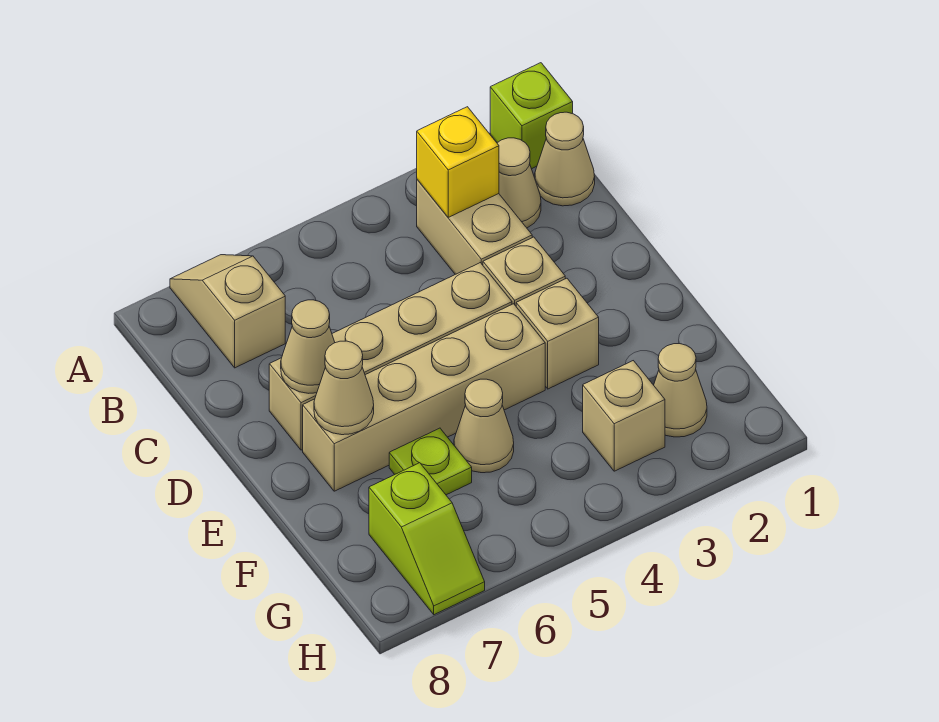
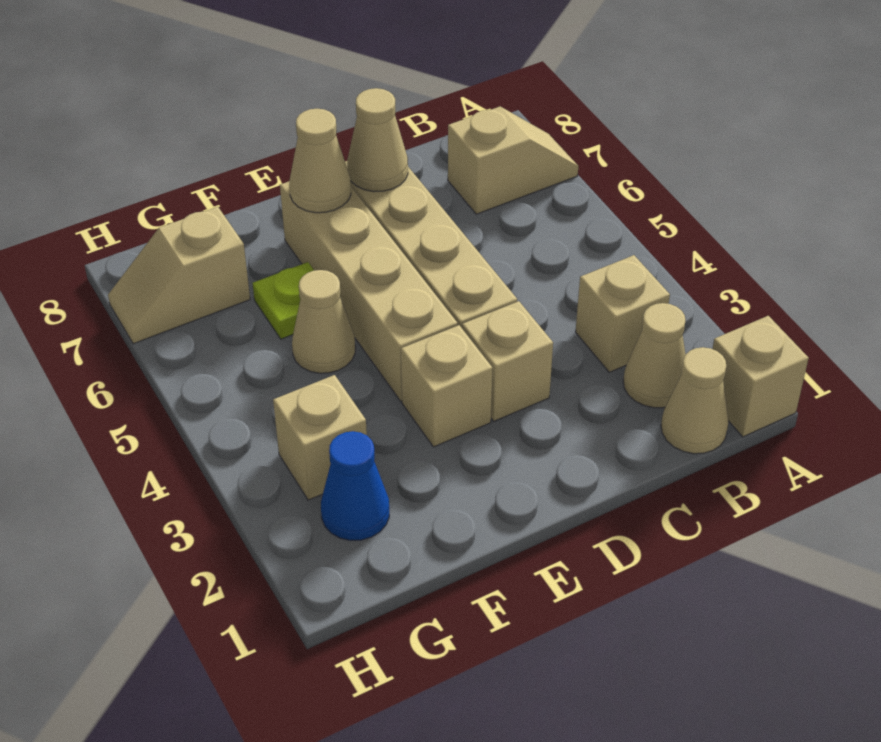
lime 1x1 brick [490,63,573,169] -> tan 1x1 brick [713,316,809,437]
tan 1x2 brick [417,180,532,274] -> tan 1x1 brick [575,255,670,372]
yellow 1x1 brick [417,107,499,217] -> none
tan 1x1 cone [654,344,707,437] -> blue 1x1 cone [321,431,389,541]
lime 1x2 slope [369,463,485,615] -> tan 1x2 slope [108,207,250,344]

